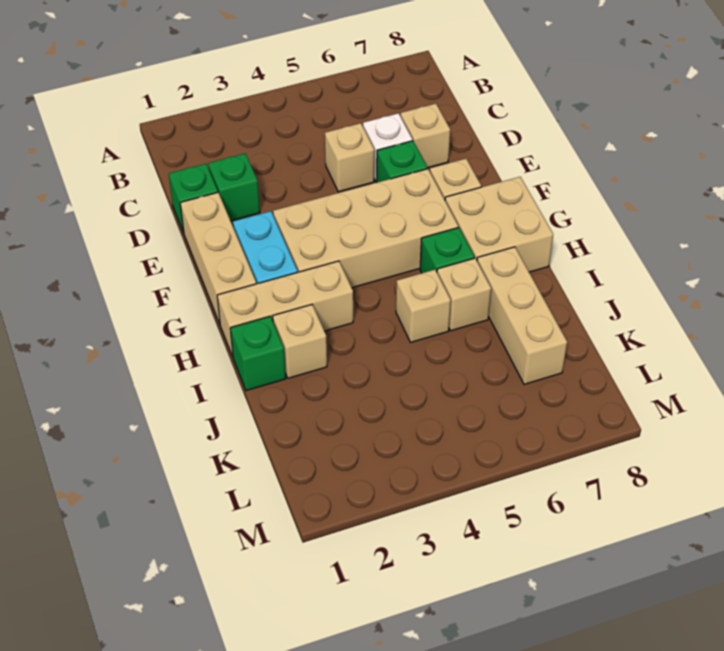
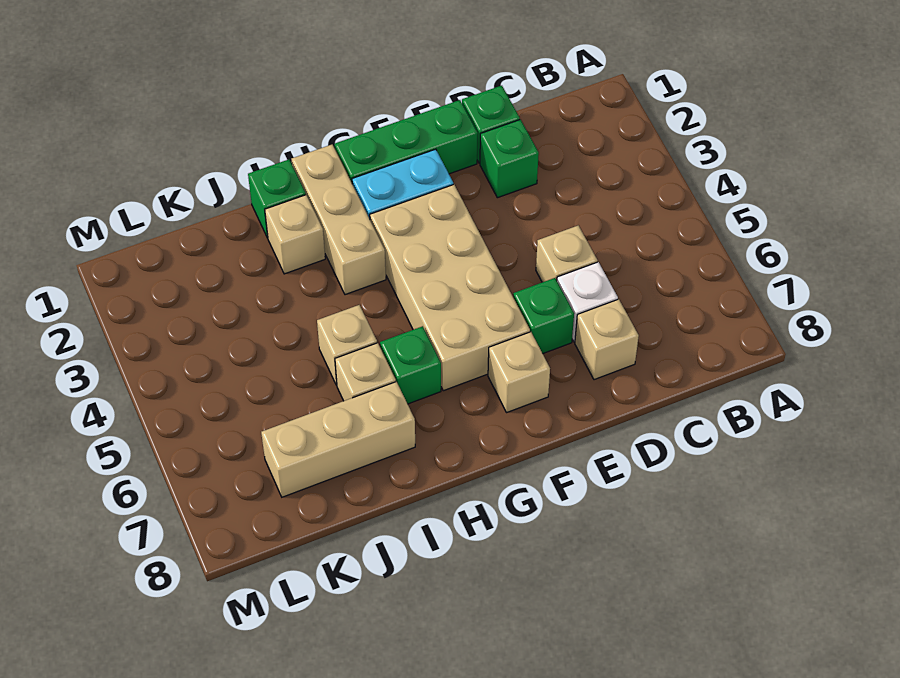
tan 1x3 brick [180,193,256,324] -> green 1x3 brick [335,100,478,183]
tan 2x2 brick [445,177,553,272] -> none

